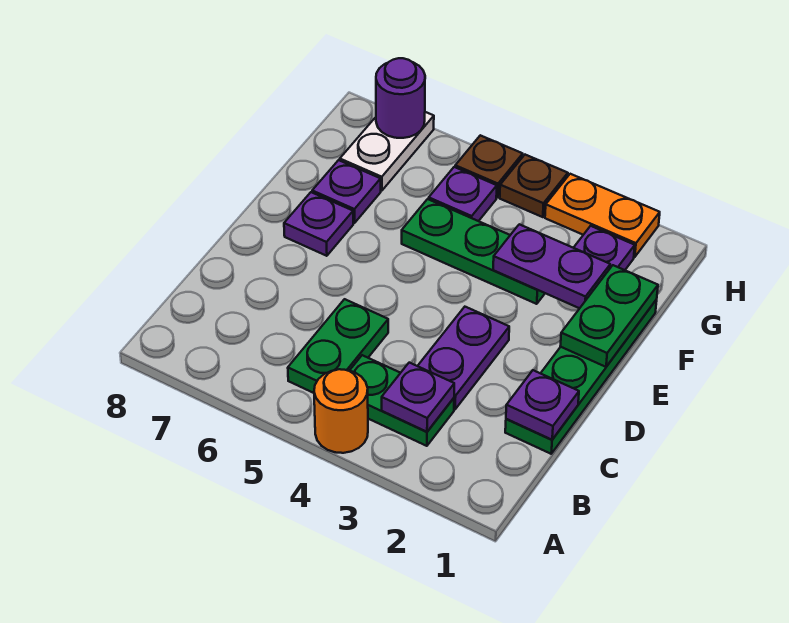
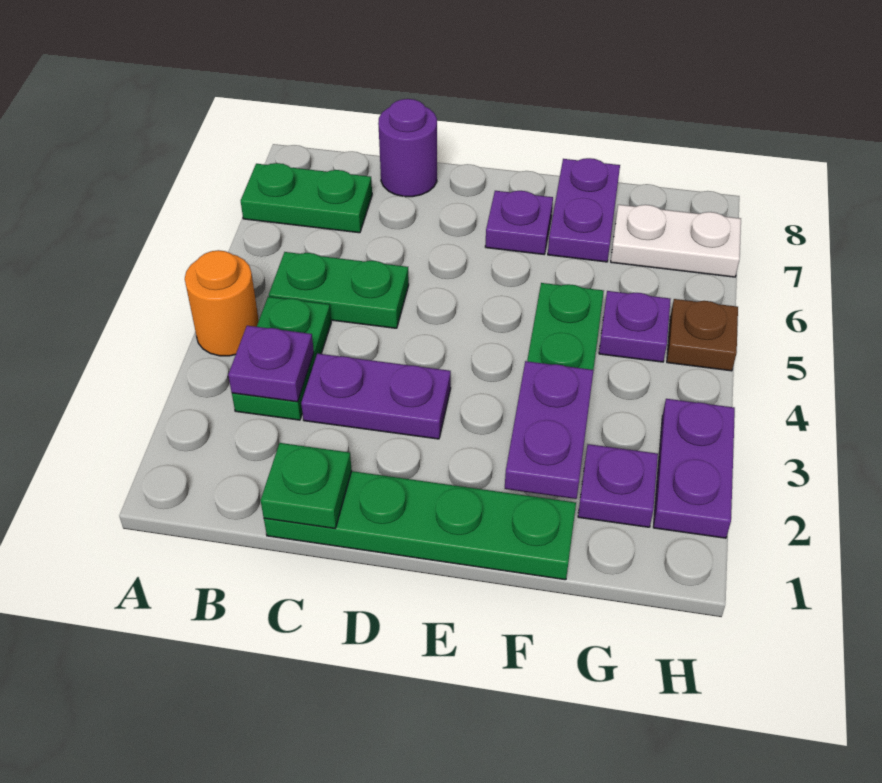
purple 1x1 plate [506,370,579,440] -> green 1x1 plate [260,443,352,528]
green 1x2 plate [560,265,658,367] -> green 1x2 plate moved to [241,163,372,233]
purple 1x1 plate [312,160,381,223] -> purple 1x2 plate [548,158,620,262]
orange 1x2 plate [545,174,660,257] -> purple 1x2 plate [653,399,735,538]
brown 1x1 plate [500,155,568,217] -> none
purple 1x1 round brick [376,58,425,138] -> purple 1x1 round brick moved to [378,99,437,197]

